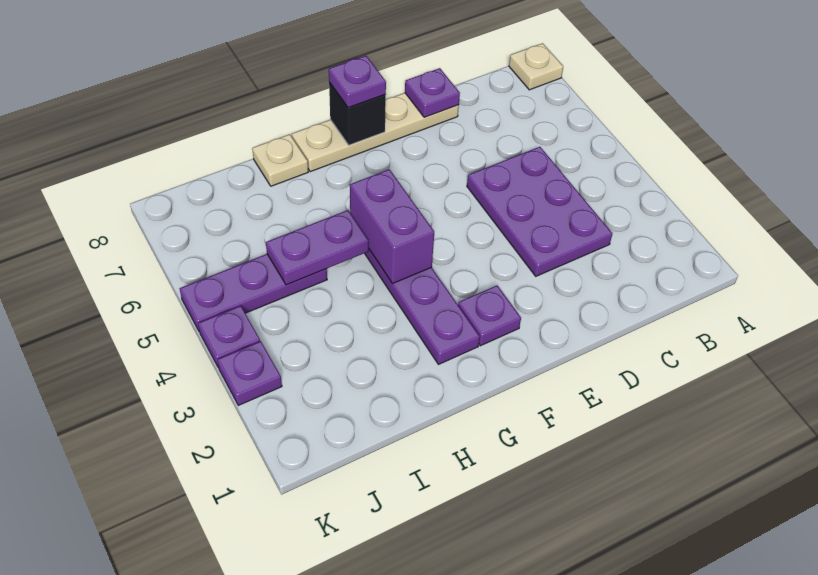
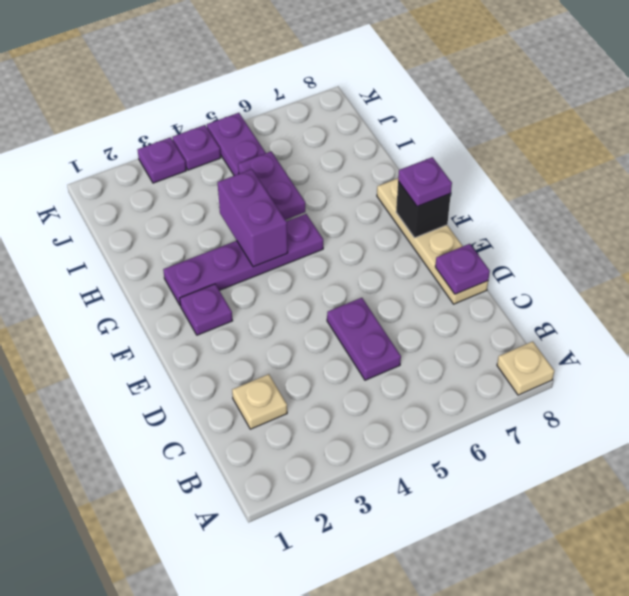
purple 2x3 plate [467,147,612,276] -> purple 1x2 plate [327,298,401,380]
purple 1x2 brick [350,169,434,284] -> purple 1x2 brick turned to [218,169,288,267]
tan 1x1 plate [252,134,308,186] -> tan 1x1 plate moved to [232,374,287,429]

